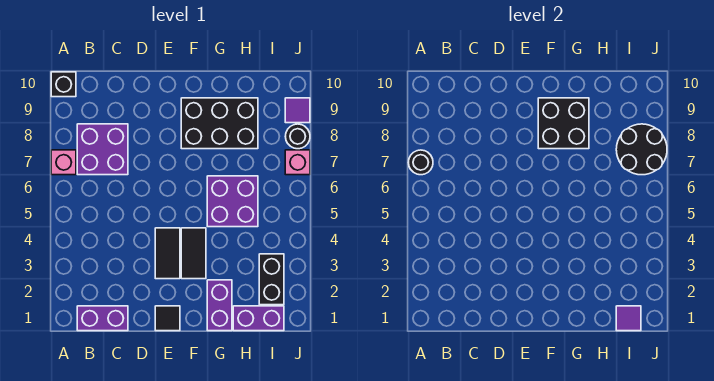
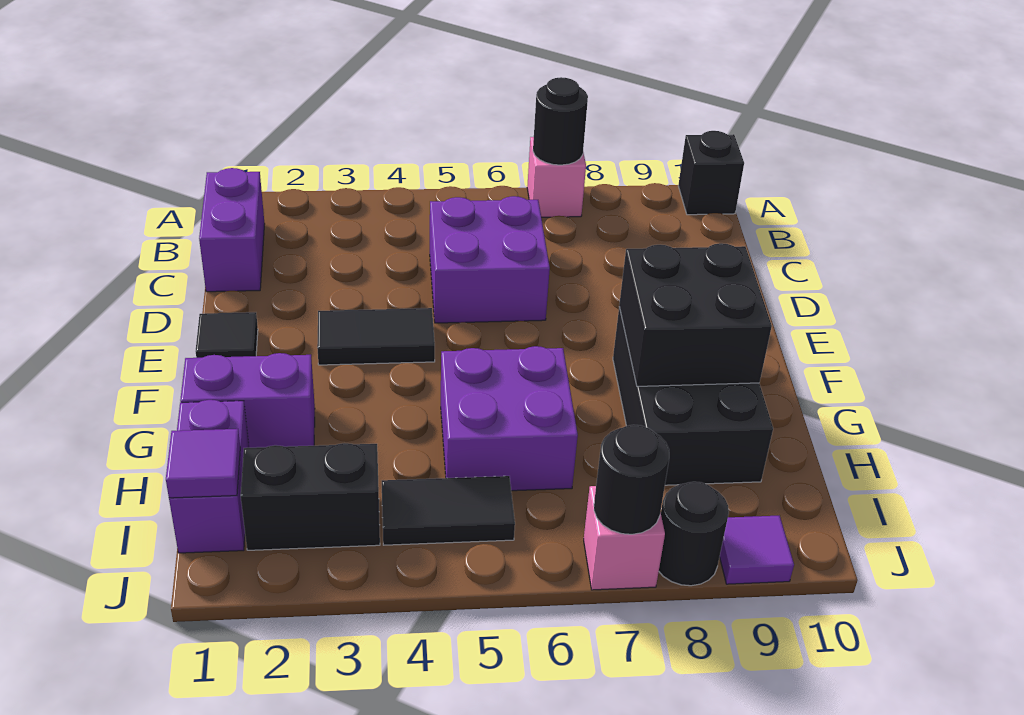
purple 2x2 brick [77,124,128,175] -> purple 2x2 brick moved to [430,196,550,323]
black 1x2 tile [181,228,206,279] -> black 1x2 tile moved to [382,476,515,545]
black 2x2 round brick [616,124,667,175] -> black 1x1 round brick [594,425,669,534]

